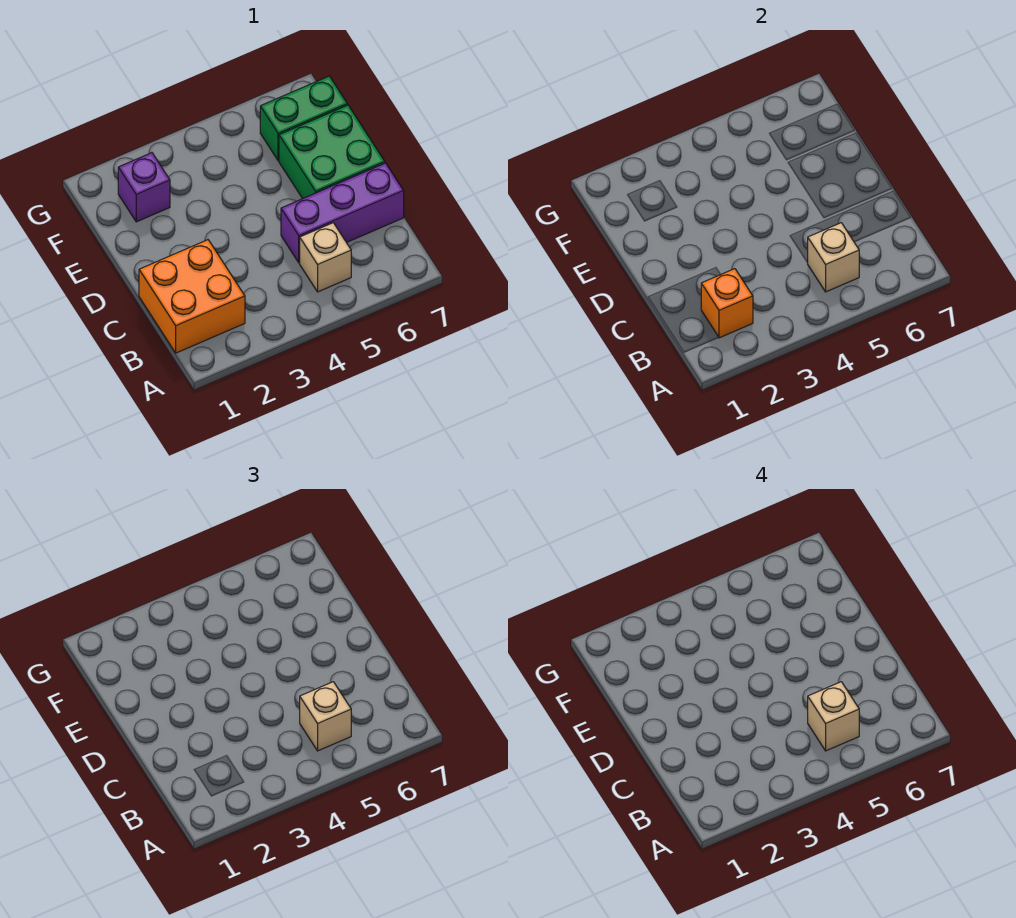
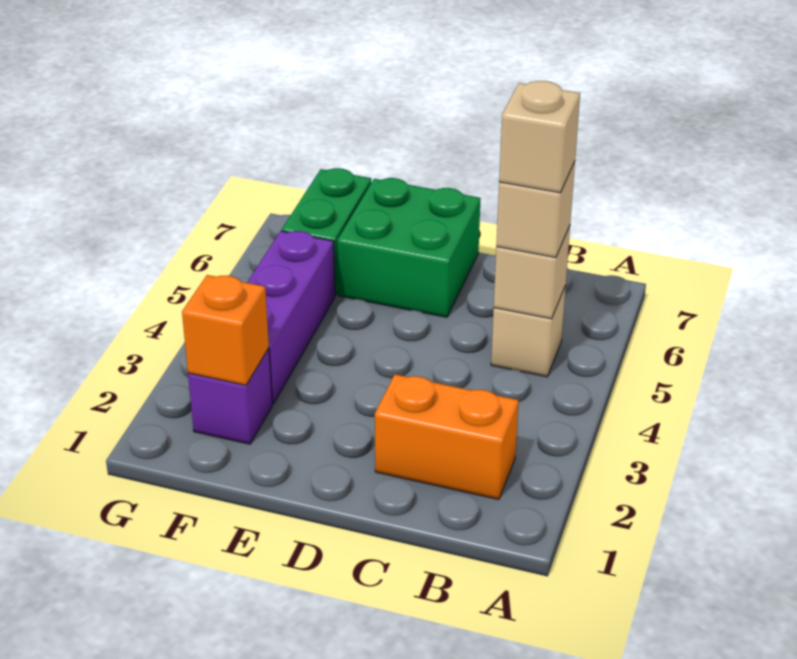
orange 2x2 brick [139,240,245,353] -> orange 1x2 brick [375,374,519,499]
orange 1x1 brick [701,269,753,338] -> orange 1x1 brick moved to [182,275,269,385]
purple 1x3 brick [281,163,404,263] -> purple 1x3 brick moved to [247,231,335,404]

